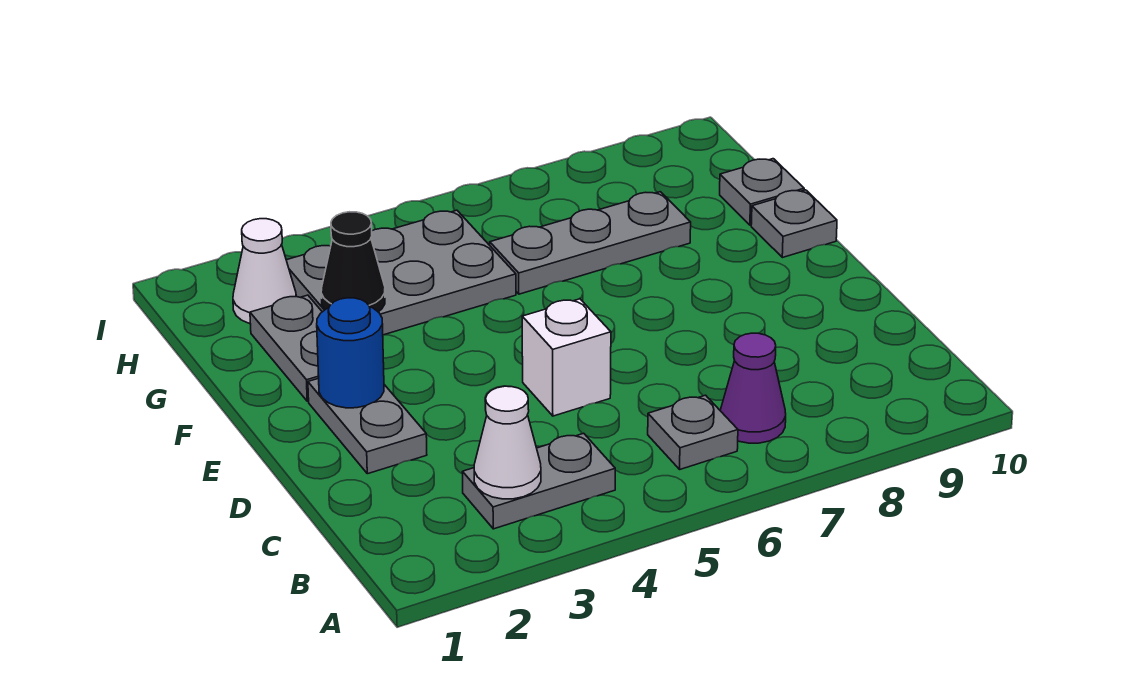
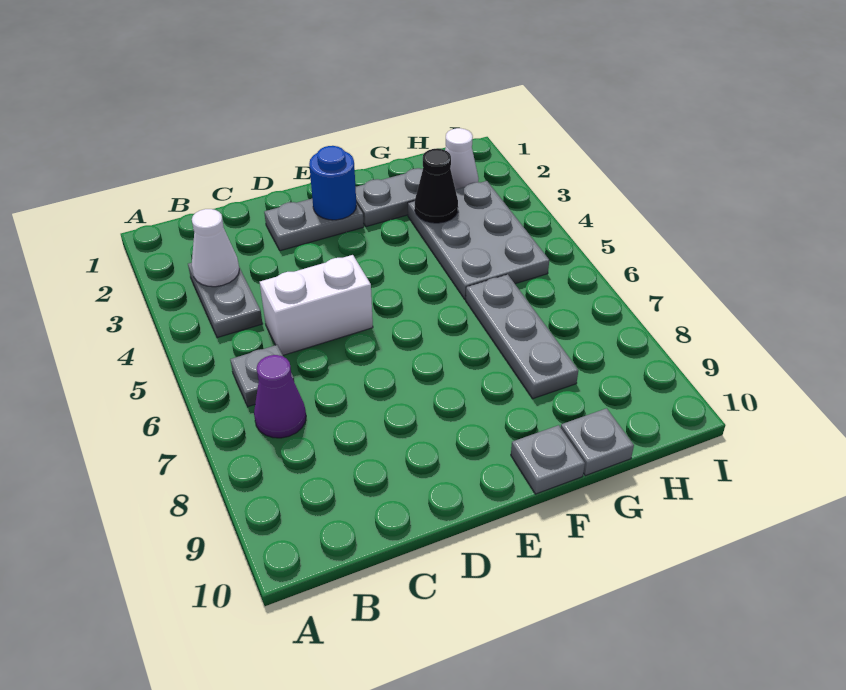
white 1x1 brick [522,299,611,416] -> white 1x2 brick [260,255,373,355]

